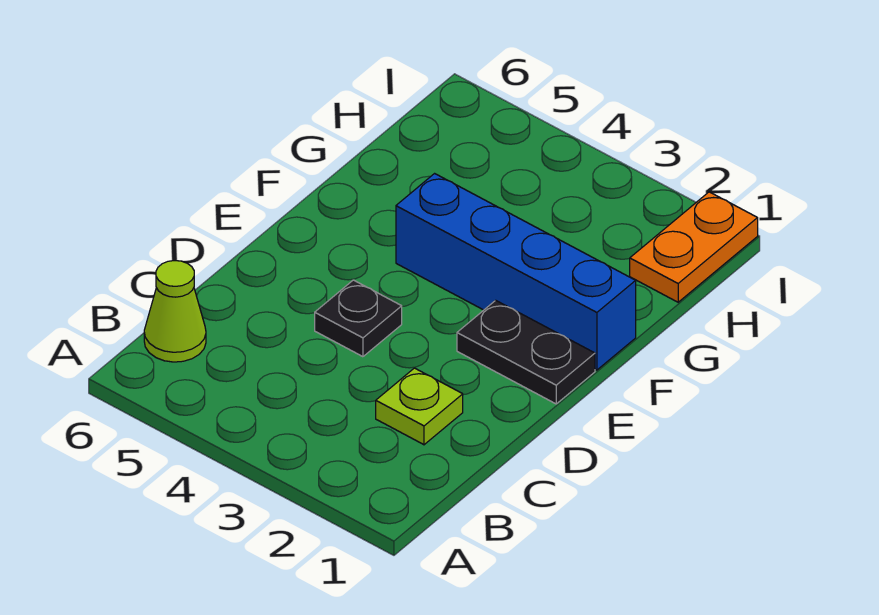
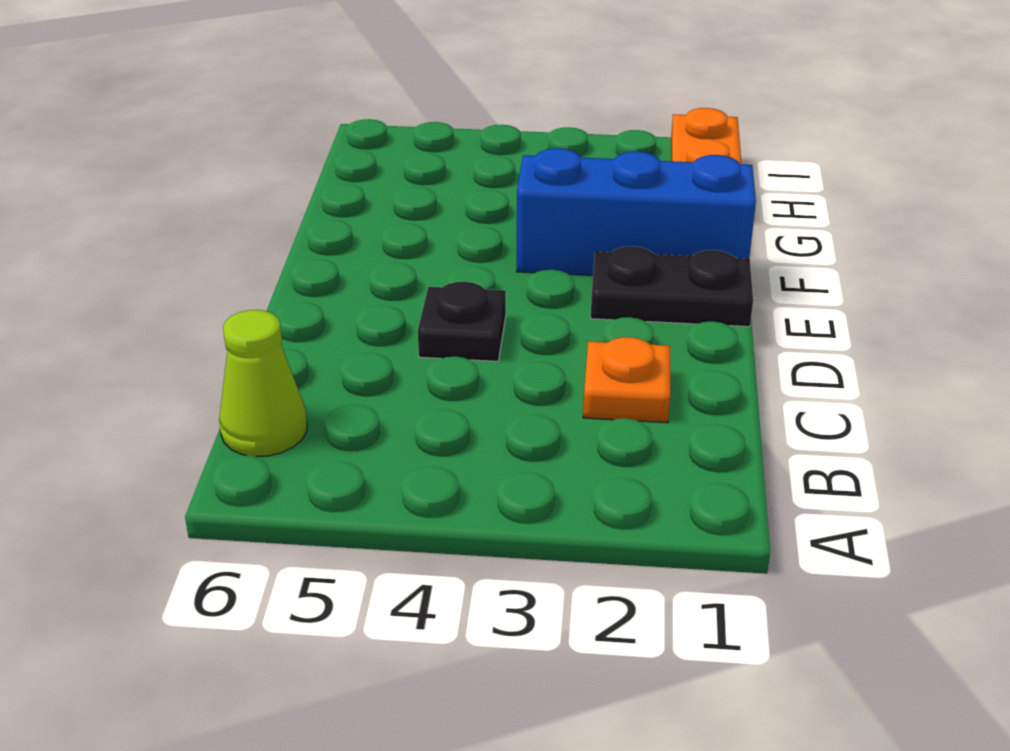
lime 1x1 plate [376,368,463,445] -> orange 1x1 plate [583,337,670,423]
blue 1x4 brick [396,174,636,370] -> blue 1x3 brick [517,148,756,275]

